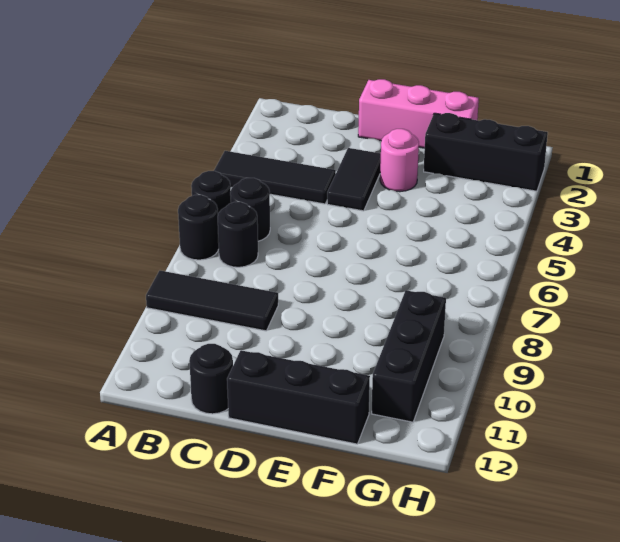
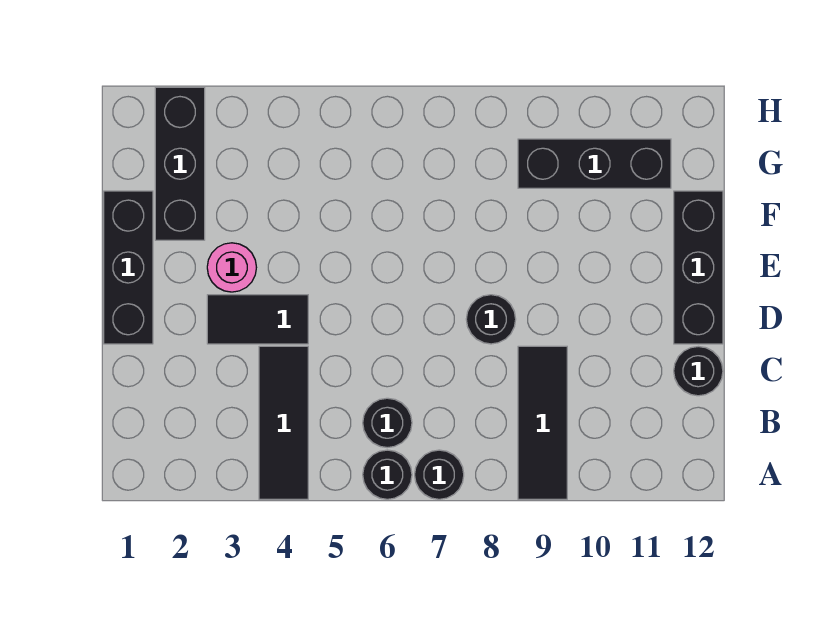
black 1x1 round brick [218,202,258,267] -> black 1x1 round brick moved to [466,295,516,344]
pink 1x3 brick [358,79,479,148] -> black 1x3 brick [104,191,153,344]

